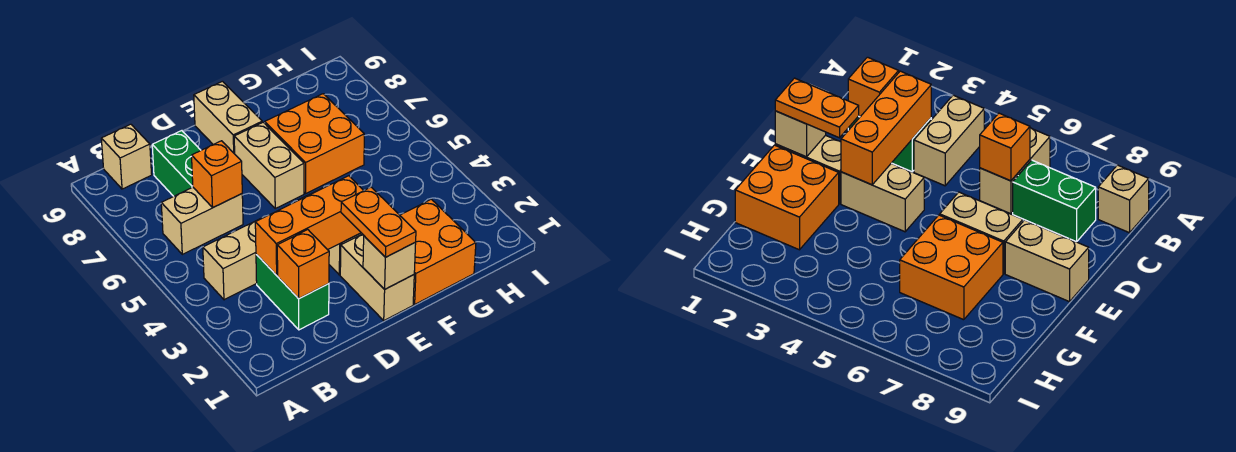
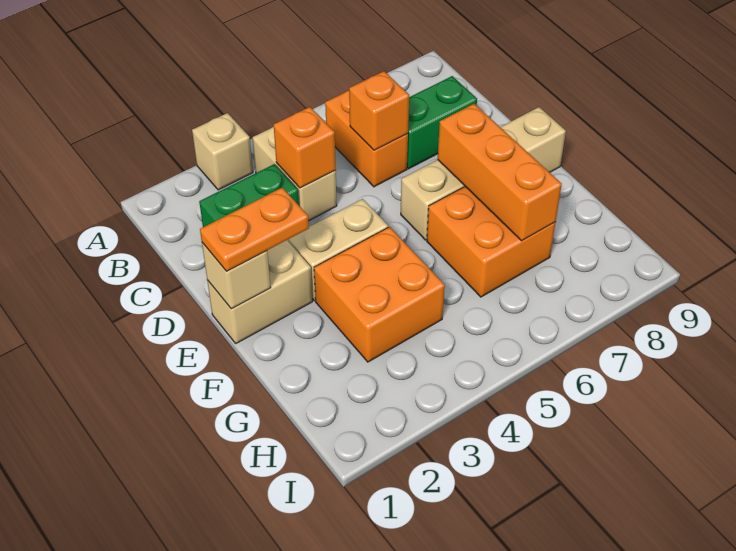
tan 1x2 brick [161,187,243,254] -> orange 1x2 brick [325,91,408,187]
tan 1x1 brick [101,124,152,189] -> tan 1x1 brick moved to [192,113,253,190]
orange 1x1 brick [277,230,329,299] -> orange 1x1 brick moved to [274,107,336,188]
orange 1x3 brick [255,176,364,275] -> orange 1x3 brick moved to [438,104,562,241]
orange 2x2 brick [400,199,476,304] -> orange 2x2 brick moved to [314,227,445,362]

